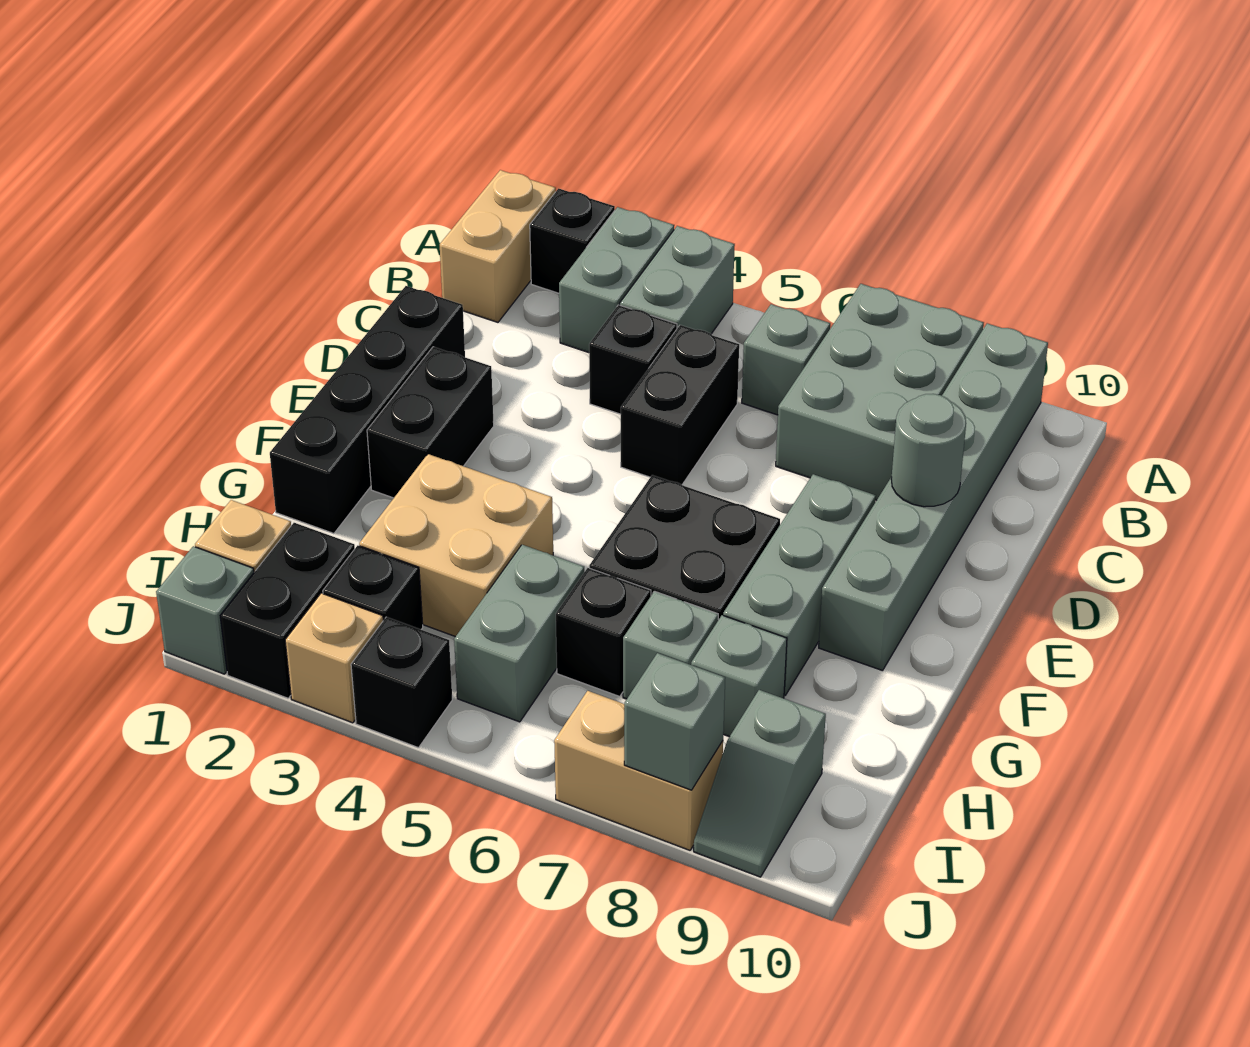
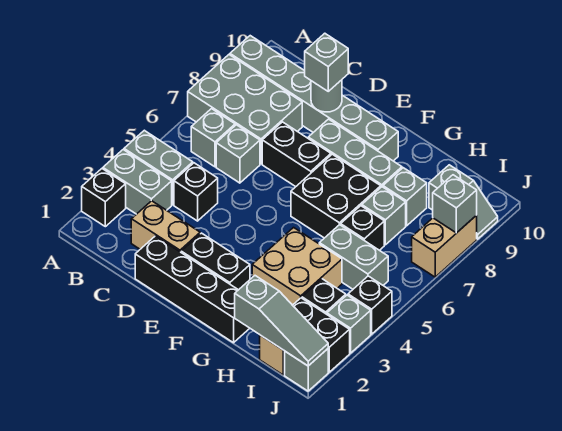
tan 1x2 brick [440,170,556,322] -> tan 1x2 brick moved to [131,201,200,252]
black 1x2 brick [621,325,739,485] -> black 1x2 brick moved to [262,122,331,187]
none -> grey 1x1 brick [216,125,260,183]
none -> grey 1x1 brick [305,33,348,91]
none -> grey 1x3 slope [235,276,328,366]
tan 1x1 brick [285,593,383,723] -> grey 1x1 brick [327,295,371,353]

